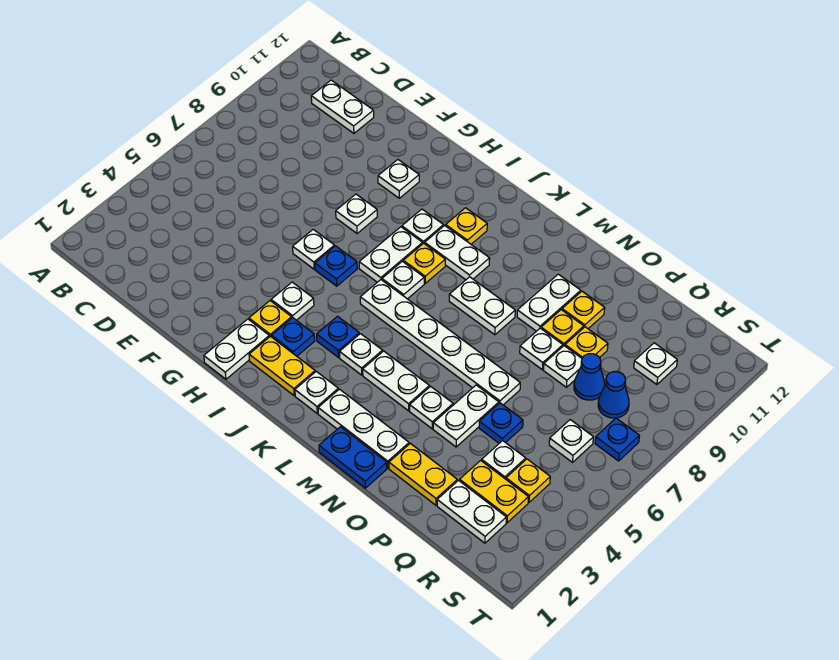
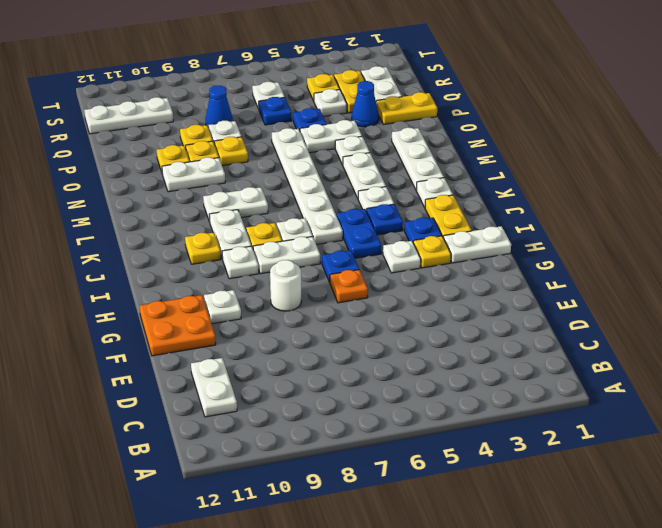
none -> orange 2x2 plate [140,295,216,356]
white 1x1 plate [293,229,335,269] -> orange 1x1 plate [330,270,368,303]
white 1x1 plate [336,194,377,234] -> white 1x1 round brick [270,260,302,311]
white 1x2 plate [449,277,515,335] -> white 1x2 plate turned to [203,187,268,222]
blue 1x2 plate [319,427,387,488] -> blue 1x2 plate moved to [337,209,381,258]
yellow 1x2 plate [389,443,457,505] -> yellow 1x2 plate turned to [376,92,437,125]
white 1x1 plate [520,328,563,370] -> yellow 1x1 plate [214,137,248,166]
blue 1x1 cone [598,372,629,418] -> blue 1x1 cone moved to [352,81,379,127]
white 1x1 plate [634,343,677,385] -> white 1x3 plate [84,97,173,134]
blue 1x1 plate [595,418,639,461] -> blue 1x1 plate moved to [259,97,292,125]

